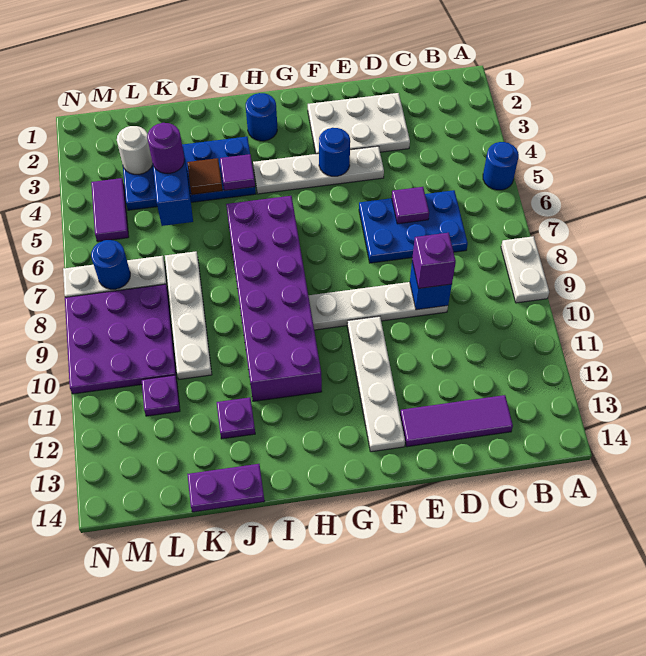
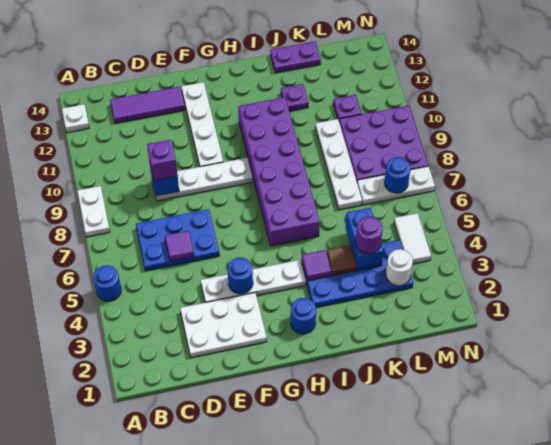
none -> white 1x1 plate [62,104,89,132]
purple 1x2 tile [91,178,129,242] -> white 1x2 tile [394,213,431,264]

